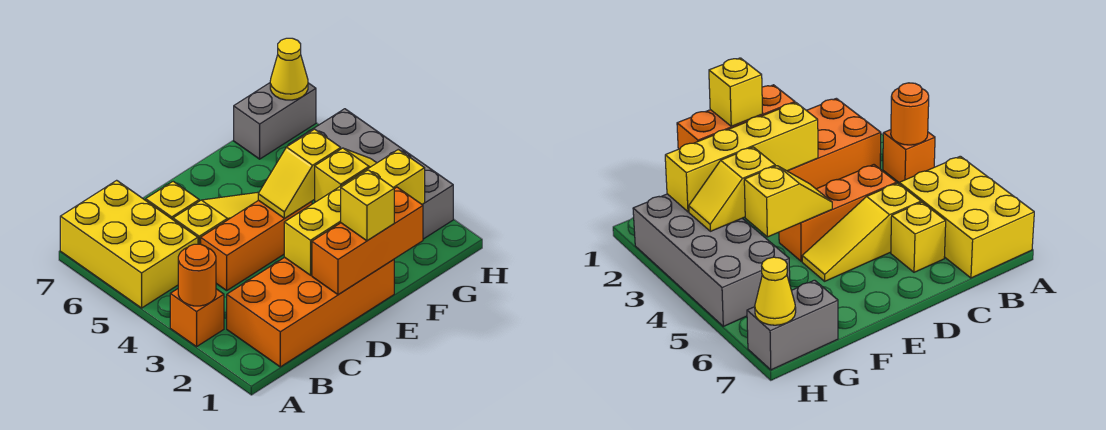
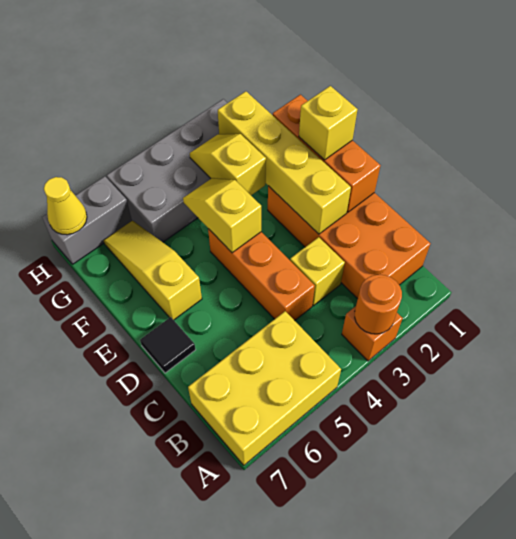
yellow 1x3 slope [173,192,258,244] -> yellow 1x3 slope moved to [104,221,202,320]
yellow 1x1 brick [146,181,199,219] -> yellow 1x1 brick moved to [290,237,345,306]
none -> black 1x1 tile [140,317,196,373]
yellow 1x2 slope [258,129,341,218] -> yellow 1x2 slope turned to [183,178,261,253]
grey 1x2 brick [234,83,316,159] -> grey 1x2 brick turned to [42,176,132,264]

